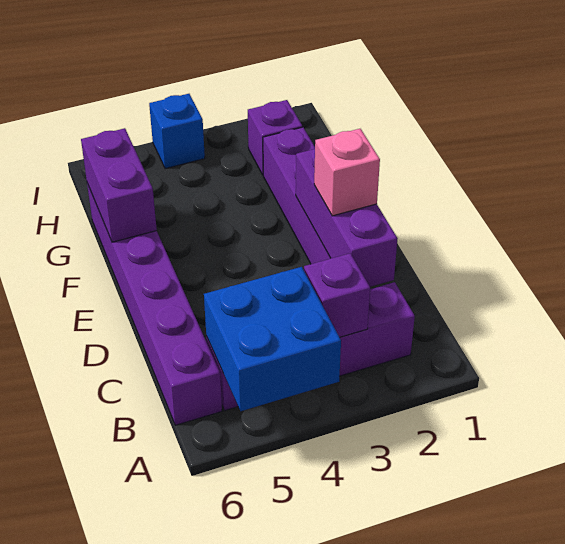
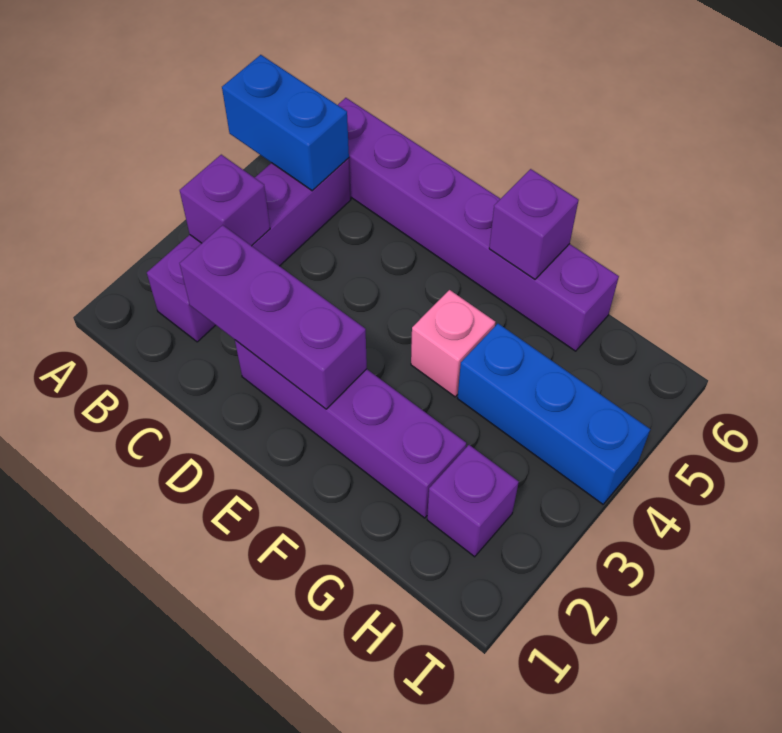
blue 2x2 brick [204,267,341,411] -> blue 1x2 brick [222,55,349,191]
pink 1x1 brick [314,129,380,216] -> pink 1x1 brick moved to [411,290,495,397]
purple 1x2 brick [81,128,157,242] -> purple 1x1 brick [489,169,579,279]
blue 1x1 brick [149,94,205,169] -> blue 1x3 brick [457,324,650,504]

